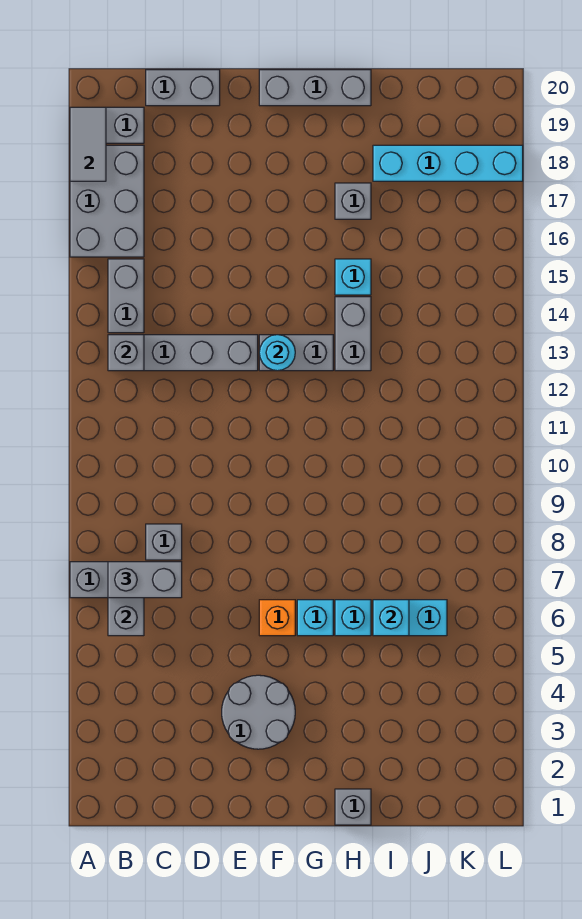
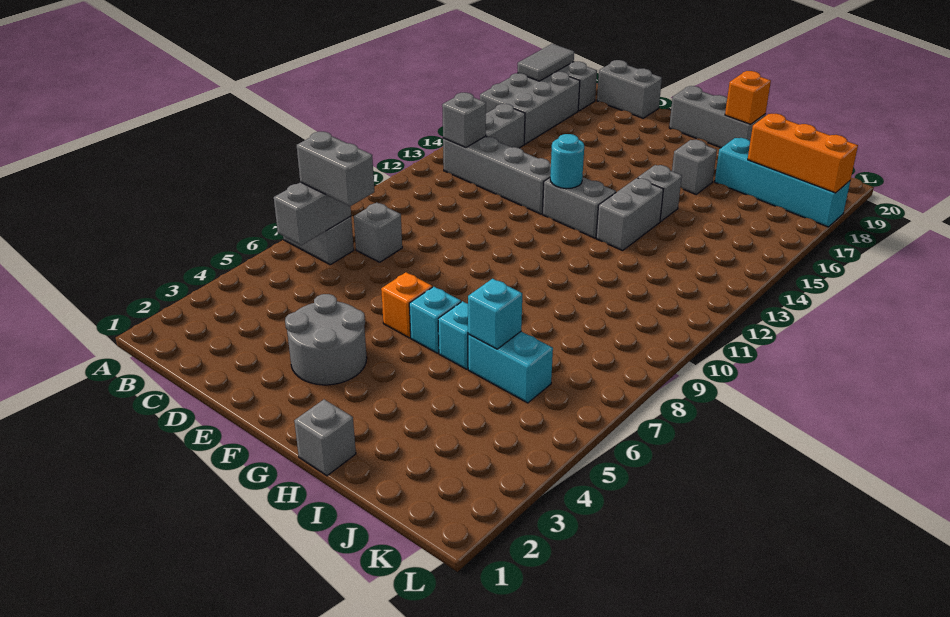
cyan 1x1 brick [335,259,371,295] -> grey 1x1 brick [638,165,682,222]
none -> orange 1x1 brick [725,71,771,124]
none -> orange 1x3 brick [748,114,858,193]

